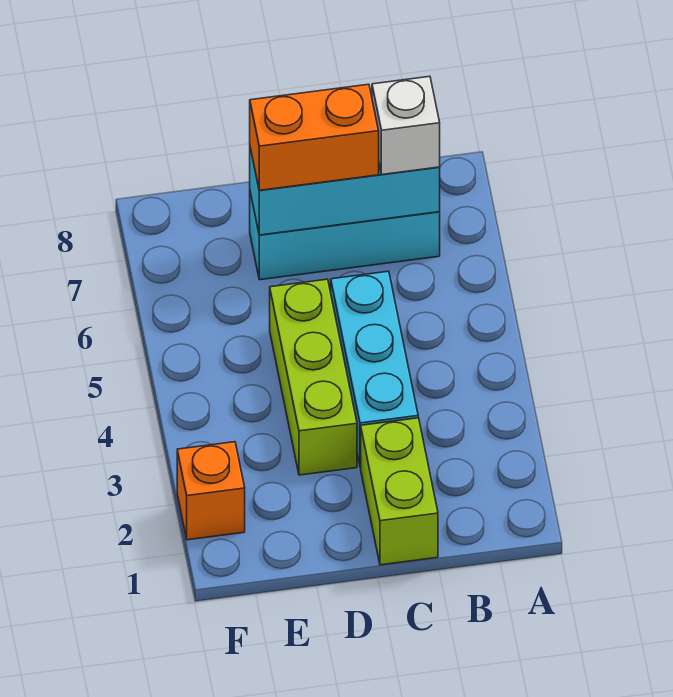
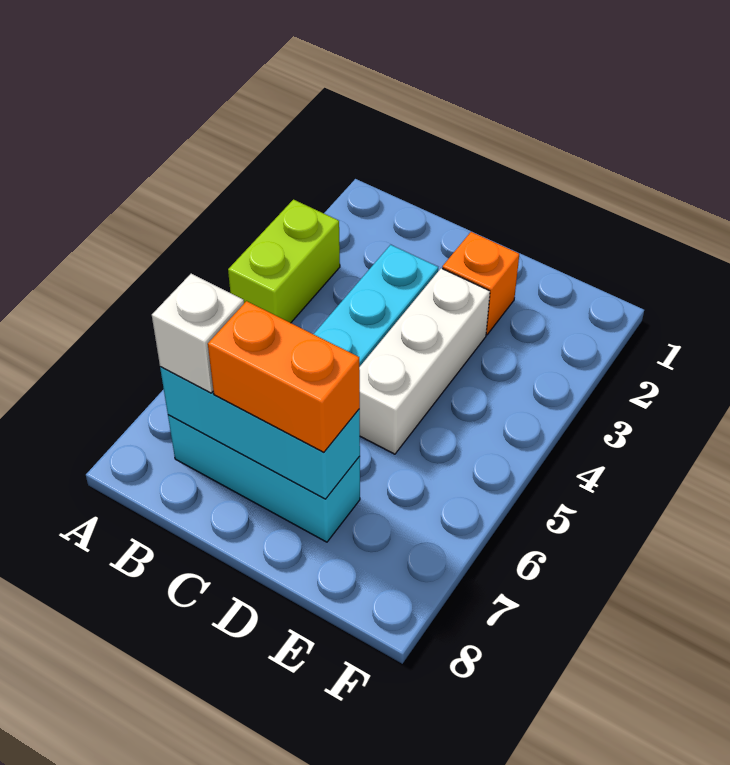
lime 1x2 brick [361,418,438,565] -> lime 1x2 brick moved to [228,200,340,323]
lime 1x3 brick [270,279,357,475] -> white 1x3 brick [359,268,490,454]
orange 1x1 brick [177,442,245,540] -> orange 1x1 brick moved to [442,232,519,335]

